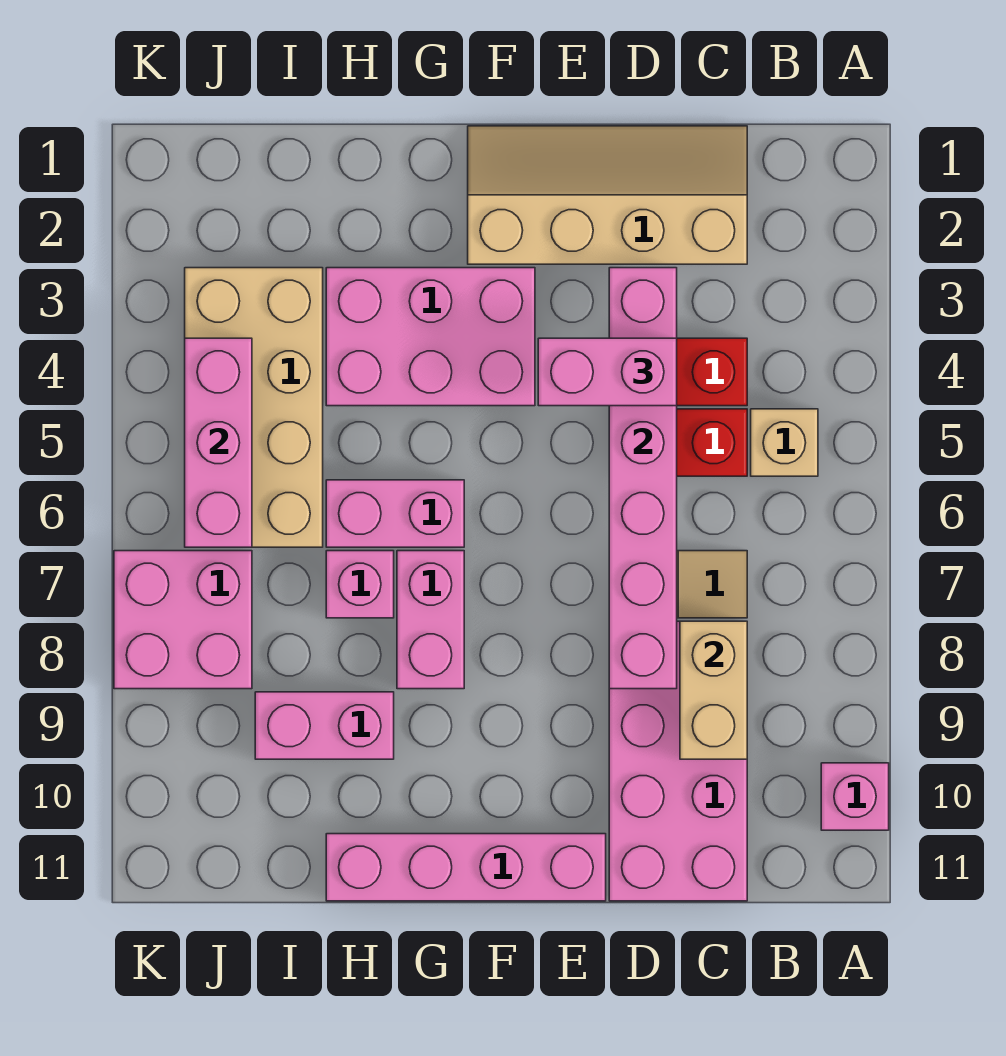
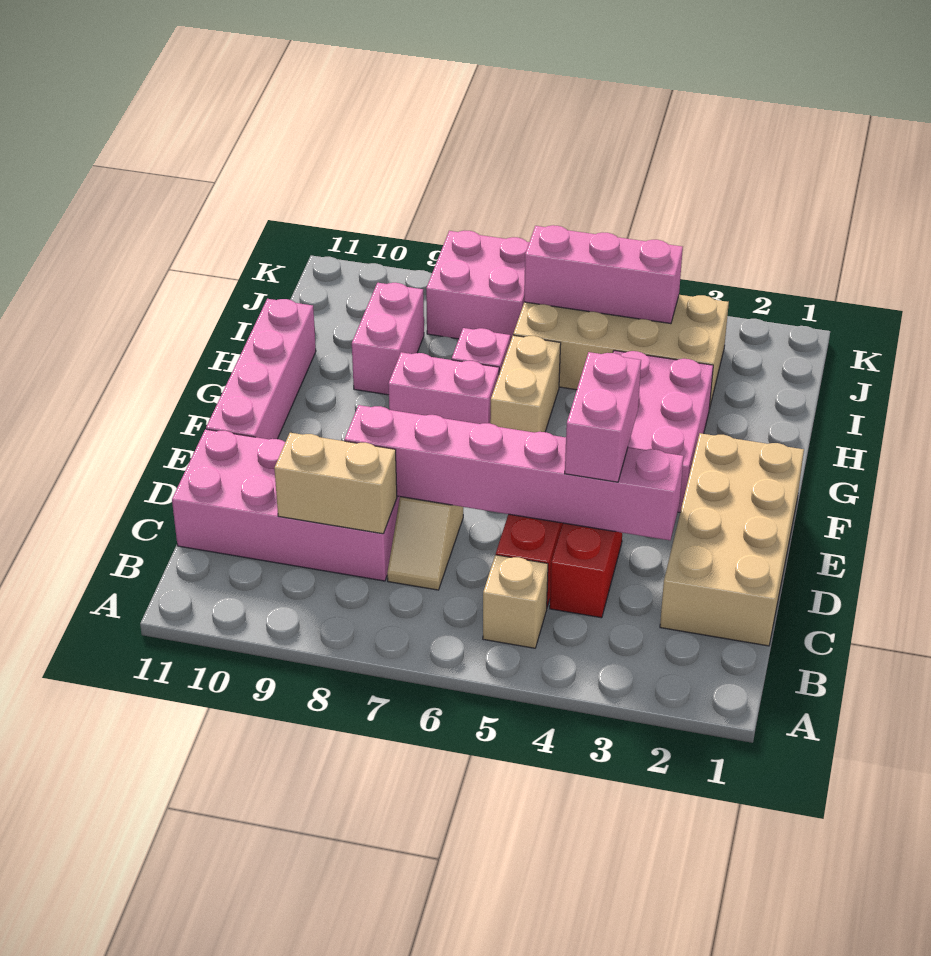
pink 1x1 brick [821,763,889,830] -> none
tan 2x4 slope [468,126,747,264] -> tan 2x4 brick [660,433,804,646]
pink 1x2 brick [326,480,464,547] -> tan 1x2 brick [490,335,561,433]

